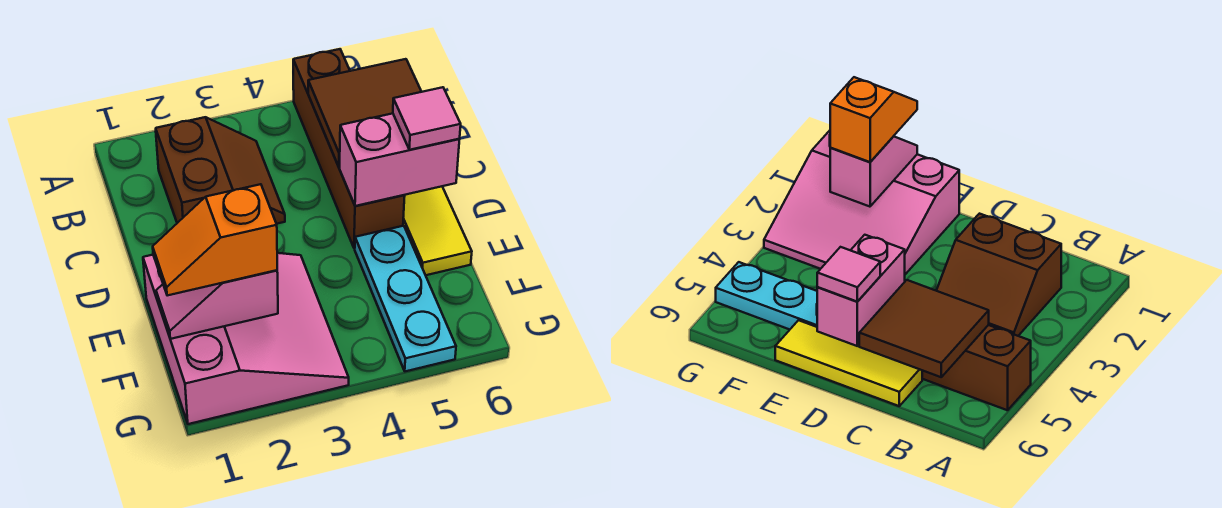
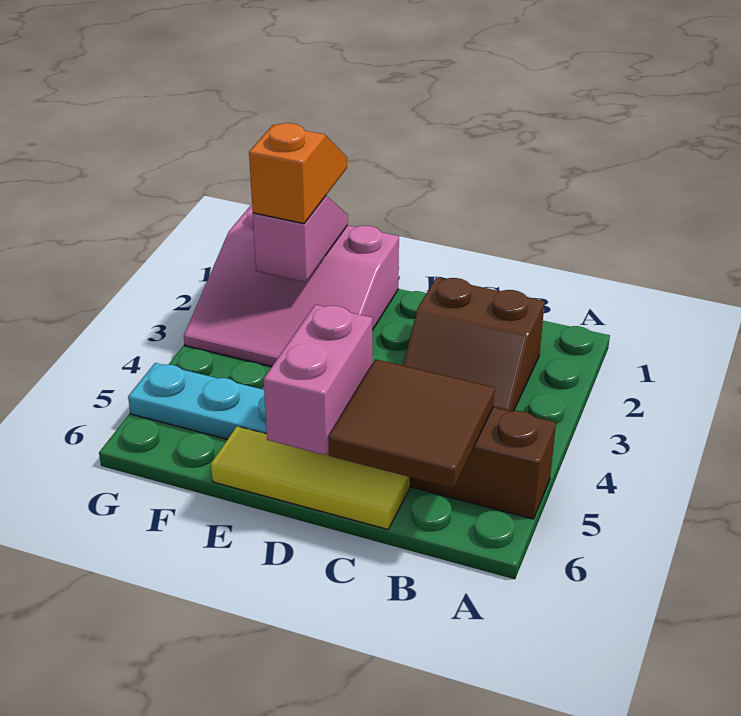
pink 1x1 tile [393,87,461,150] -> none

